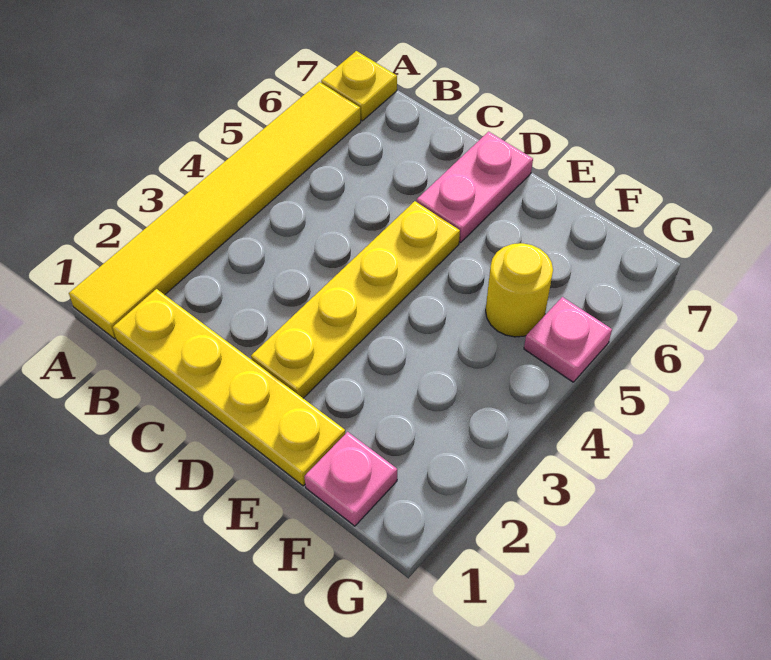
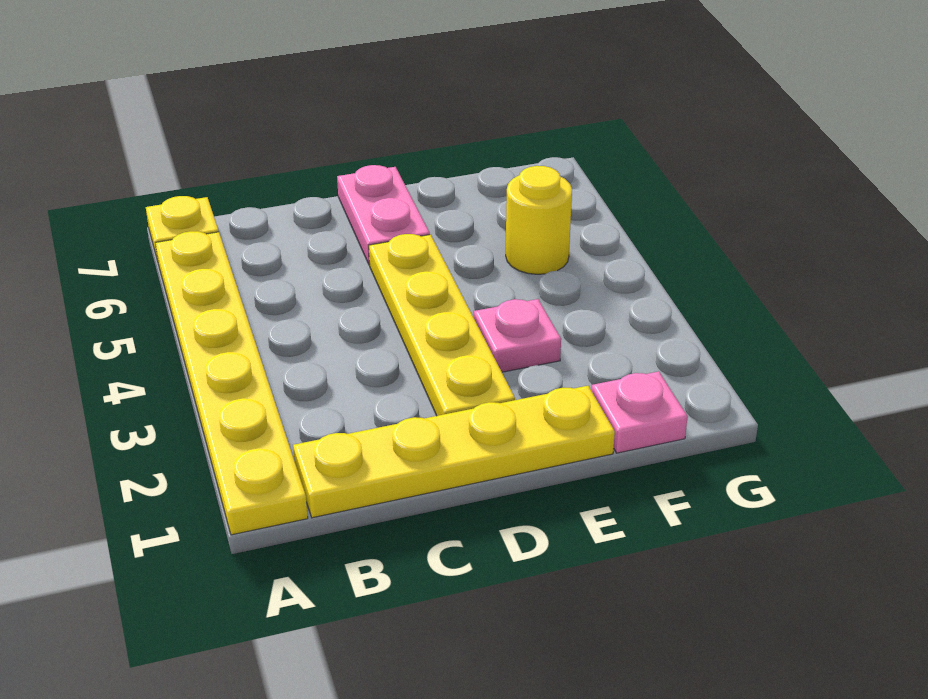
yellow 1x6 tile [69,82,361,339] -> yellow 1x6 plate [155,231,308,535]
pink 1x1 plate [524,297,612,382] -> pink 1x1 plate moved to [474,299,561,372]

